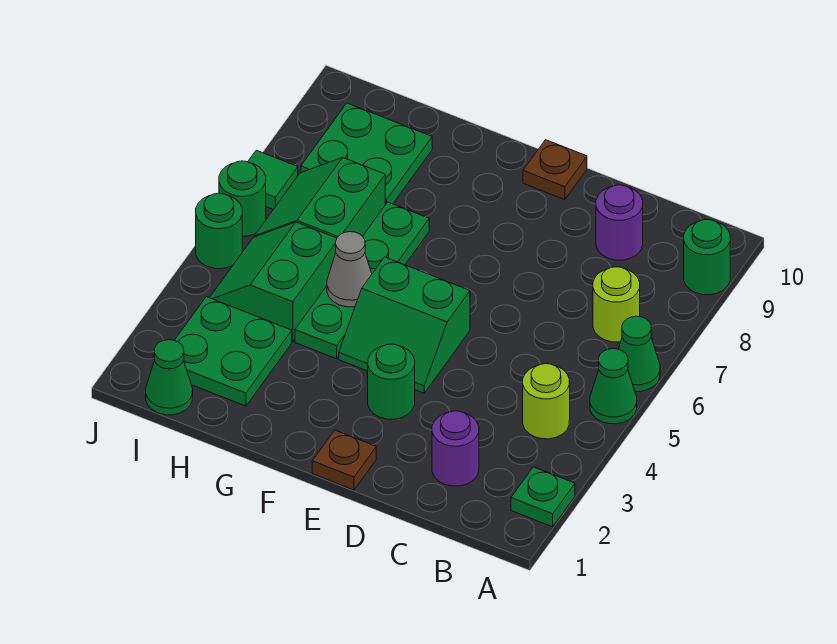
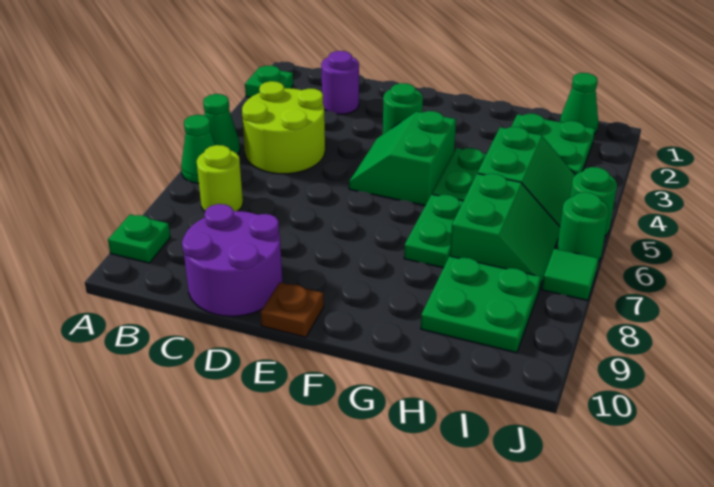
green 1x1 round brick [684,220,730,295] -> green 1x1 plate [108,214,170,263]
lime 1x1 round brick [523,364,570,439] -> lime 2x2 round brick [242,81,325,174]
purple 1x1 round brick [596,185,643,260] -> purple 2x2 round brick [182,204,282,316]
brown 1x1 plate [312,430,376,490] -> none
green 2x2 slope [339,257,470,393] -> green 2x2 slope turned to [349,111,456,206]
grey 1x1 cone [327,232,372,307] -> none

